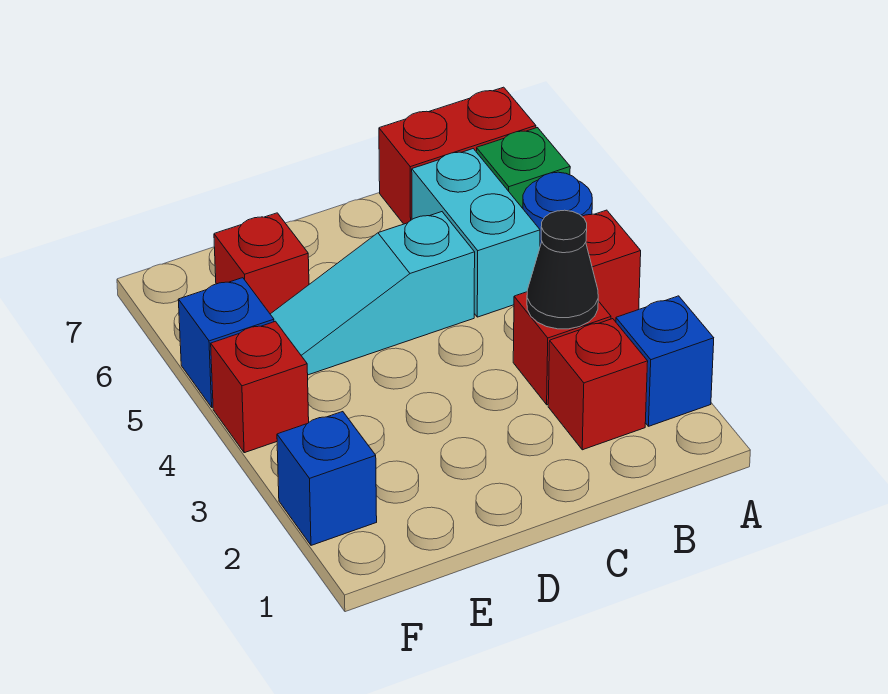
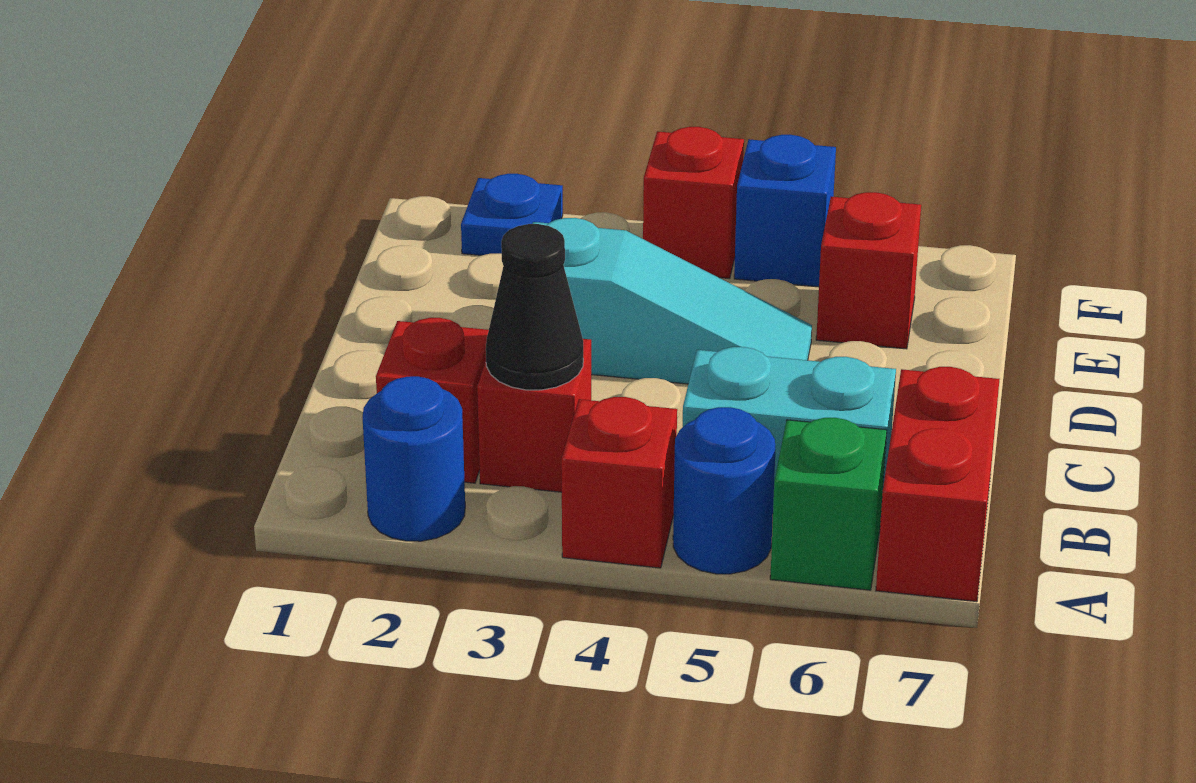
blue 1x1 brick [616,296,714,426] -> blue 1x1 round brick [363,376,465,541]
cyan 1x3 slope [270,212,475,375] -> cyan 1x3 slope turned to [532,218,812,384]
blue 1x1 brick [277,412,377,545] -> blue 1x1 plate [461,174,563,255]

